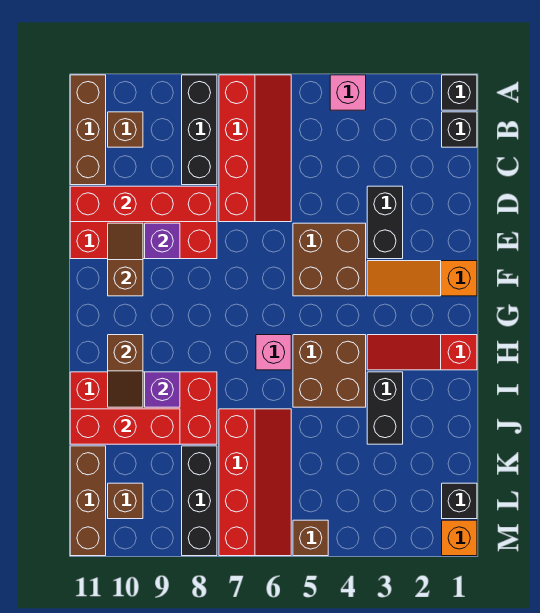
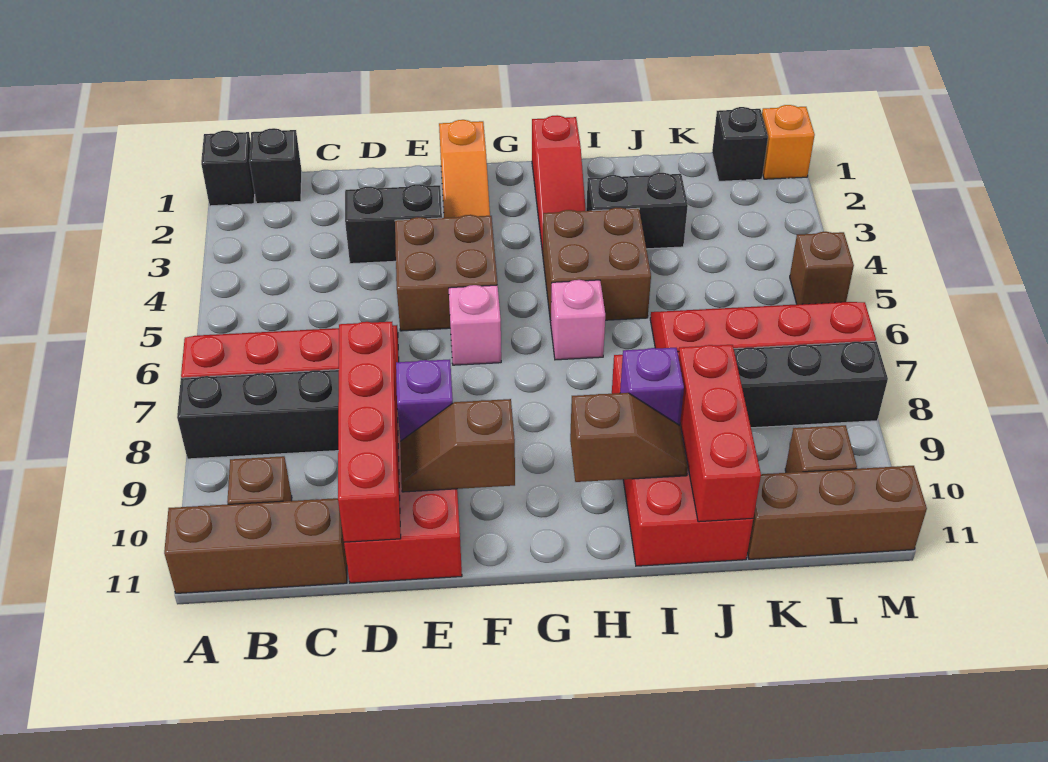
pink 1x1 brick [330,75,366,110] -> pink 1x1 brick moved to [449,285,501,365]

